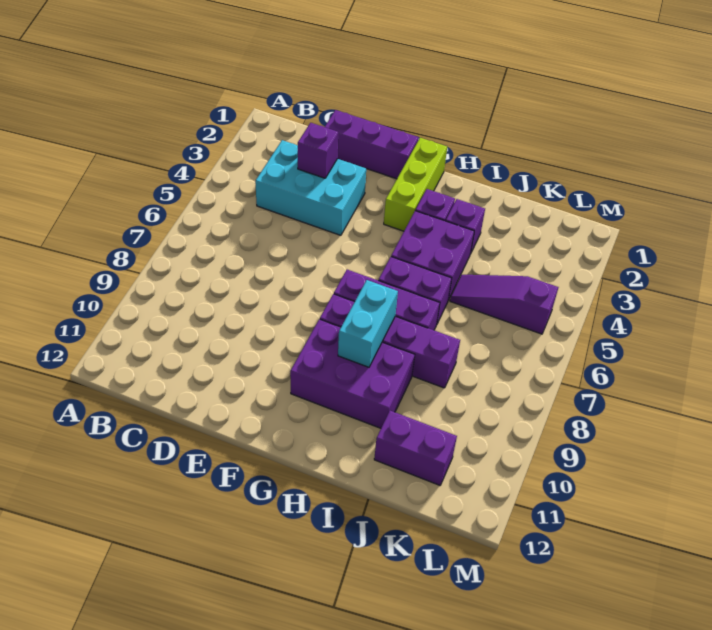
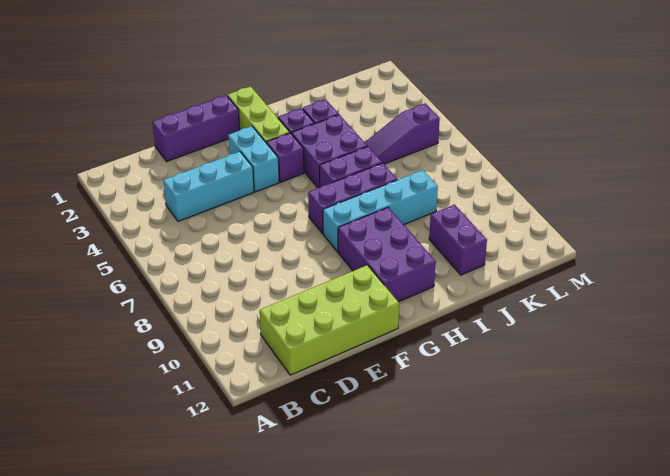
cyan 2x3 brick [255,140,366,235] -> cyan 1x3 brick [163,152,254,221]
none -> lime 2x4 brick [260,265,399,375]
purple 1x1 brick [298,123,338,178] -> purple 1x1 brick moved to [267,133,304,182]
purple 1x4 brick [320,294,460,388] -> cyan 1x4 brick [323,170,438,252]
purple 2x3 brick [290,319,415,428] -> purple 2x3 brick turned to [338,207,436,302]
cyan 1x2 brick [338,280,398,367] -> cyan 1x2 brick moved to [228,126,279,192]
purple 1x2 brick [374,411,457,485] -> purple 1x2 brick turned to [429,205,487,275]

